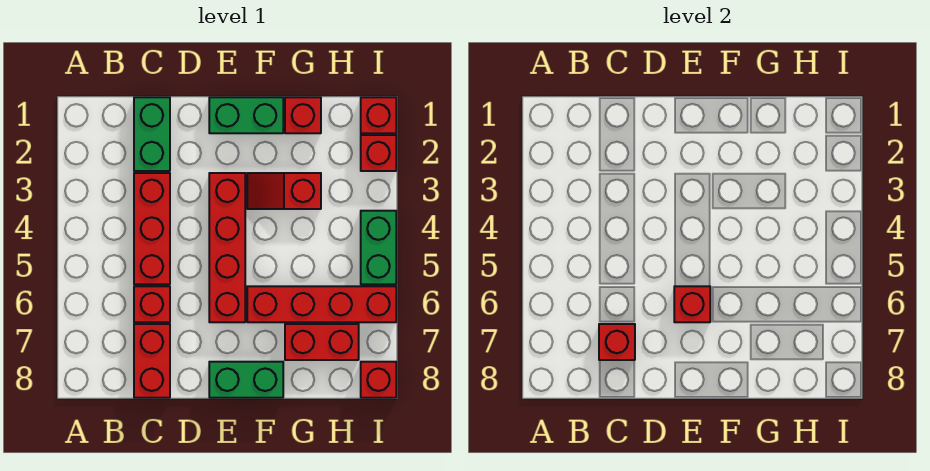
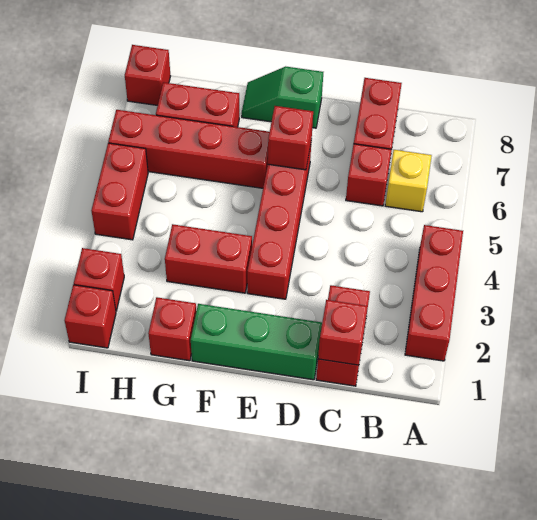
none -> yellow 1x1 brick [385,150,432,212]
green 1x2 brick [134,97,170,171] -> red 1x2 brick [316,285,370,386]
red 1x3 brick [134,173,170,284] -> red 1x3 brick moved to [405,225,463,361]
red 1x1 brick [599,324,635,360] -> red 1x1 brick moved to [318,300,367,365]
green 1x2 brick [209,97,283,133] -> green 1x3 brick [191,304,322,380]
green 1x2 brick [209,362,283,398] -> green 1x2 slope [242,67,323,128]
red 1x2 slope [247,173,321,209] -> red 1x2 brick [165,224,252,293]
green 1x2 brick [361,211,396,284] -> red 1x2 brick [91,143,148,240]

